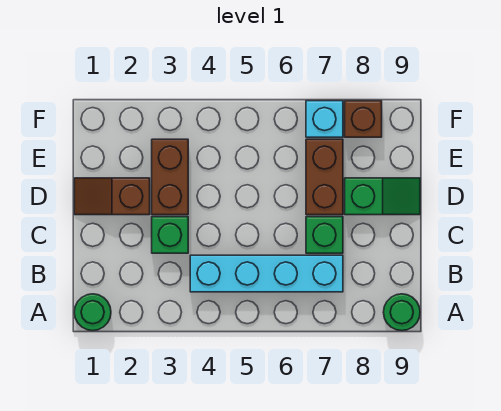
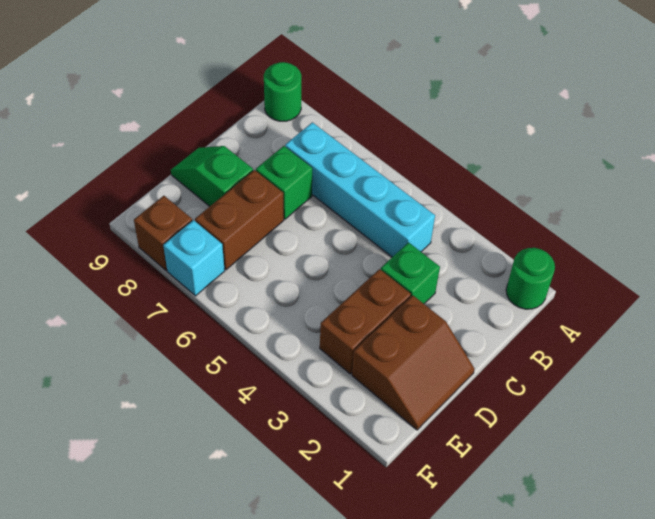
brown 1x2 slope [74,178,150,215] -> brown 2x2 slope [352,295,475,430]

